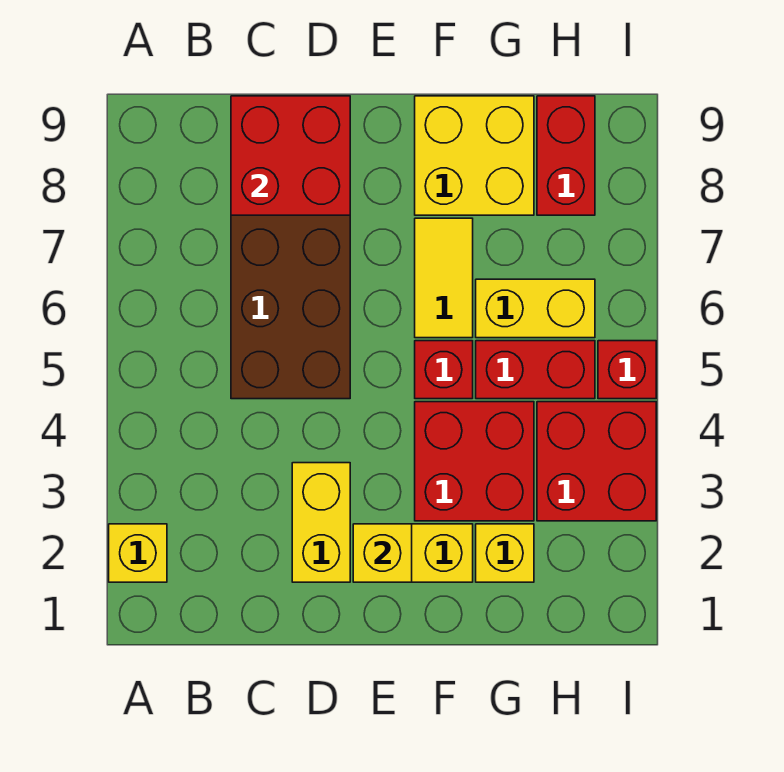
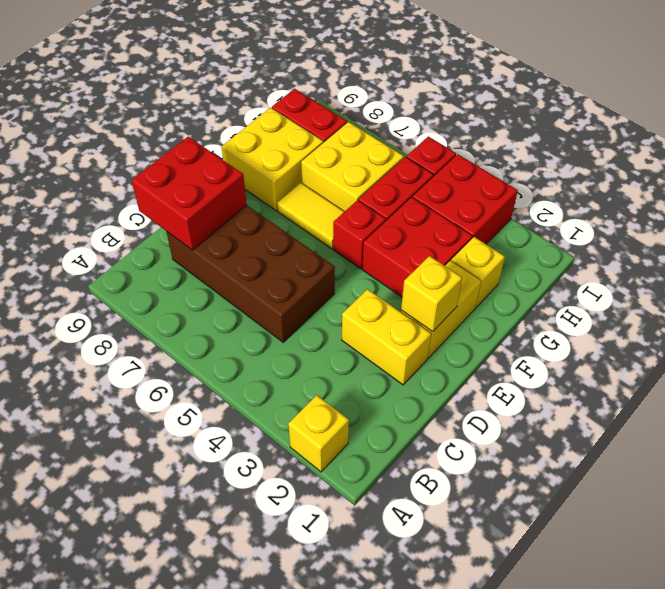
yellow 1x2 brick [476,279,595,338] -> yellow 2x2 brick [301,122,404,212]

